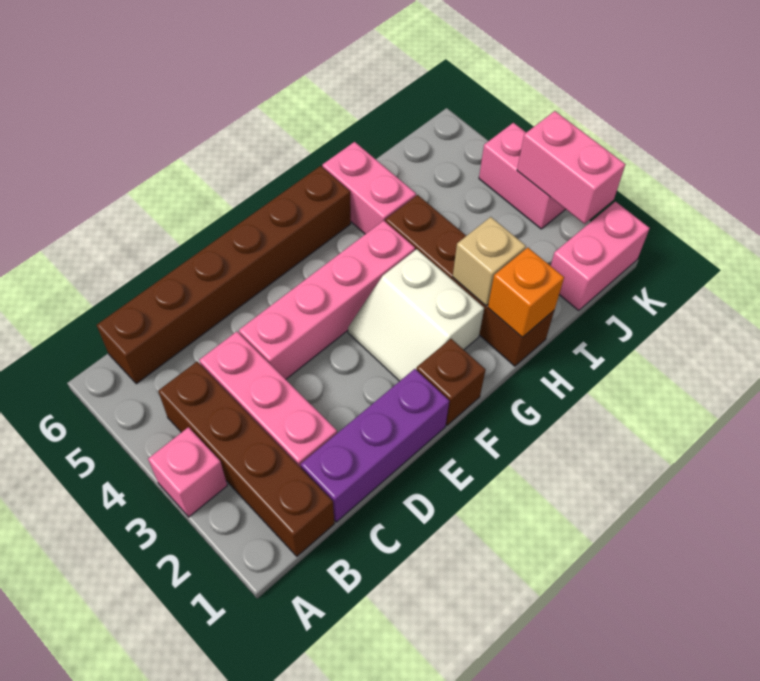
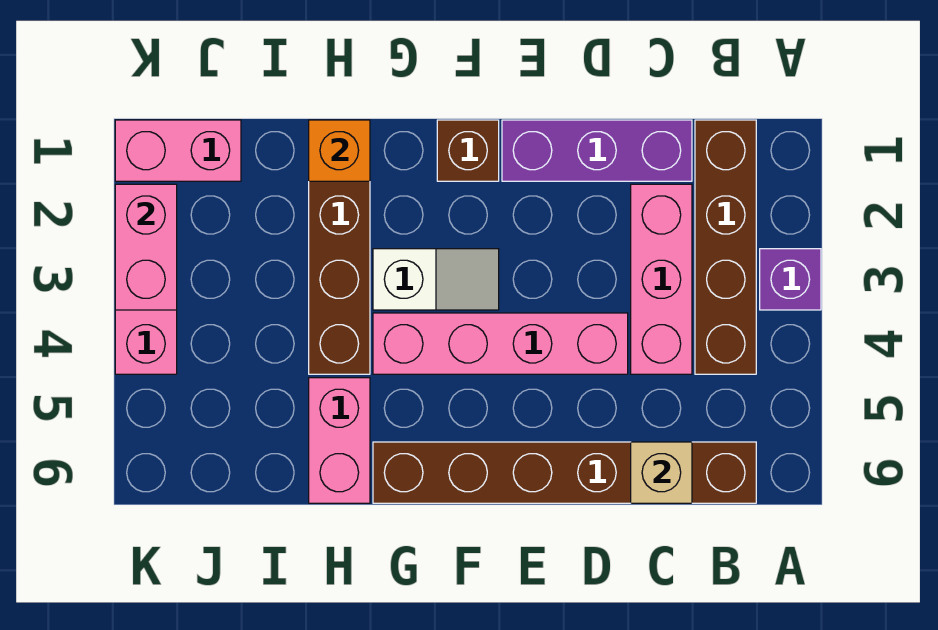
pink 1x1 brick [148,427,227,517] -> purple 1x1 brick [760,249,821,310]
white 2x2 slope [348,249,484,381] -> white 1x2 slope [373,249,499,310]
tan 1x1 brick [453,217,526,306] -> tan 1x1 brick moved to [631,442,692,503]

